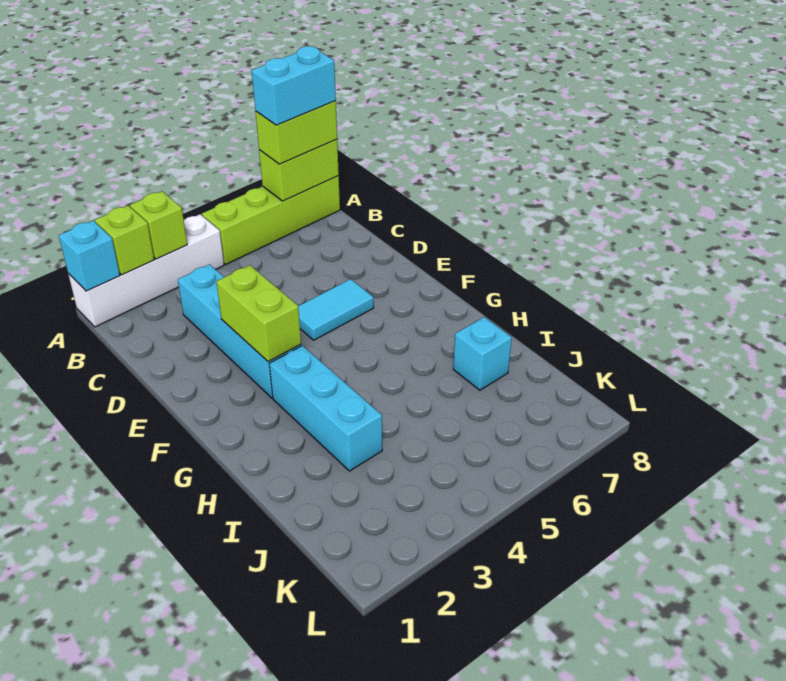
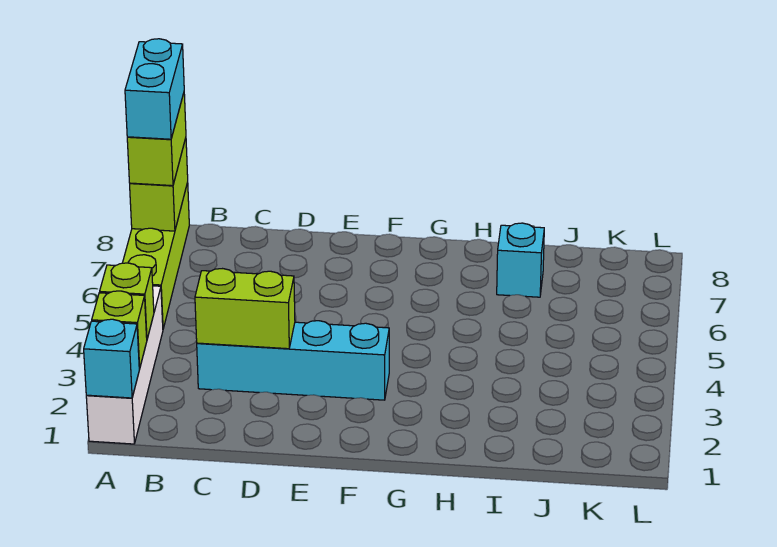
lime 1x2 brick [216,265,301,362] -> lime 1x2 brick moved to [195,269,295,349]
cyan 1x2 tile [298,279,374,340] -> none
cyan 1x3 brick [269,346,382,471] -> none

